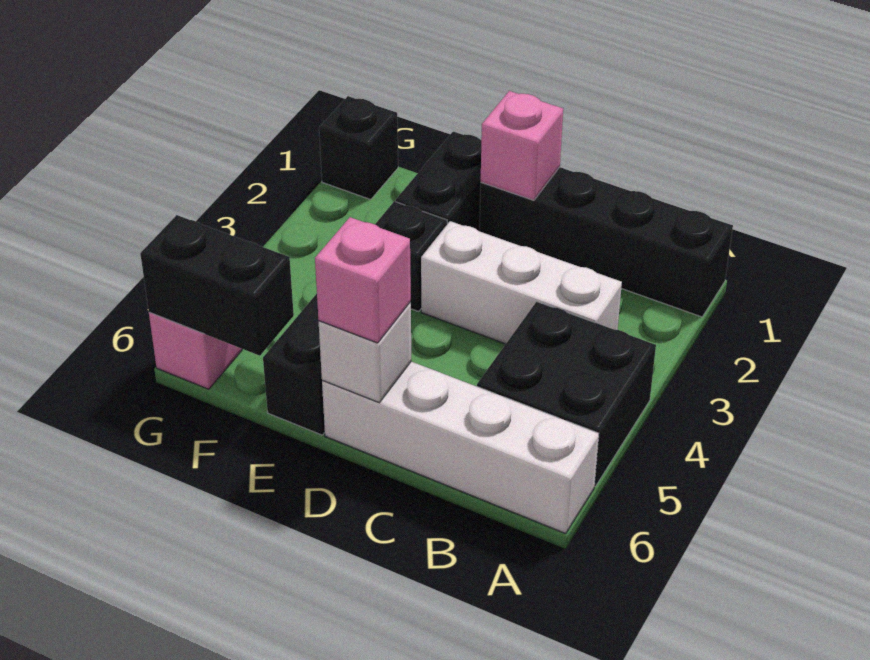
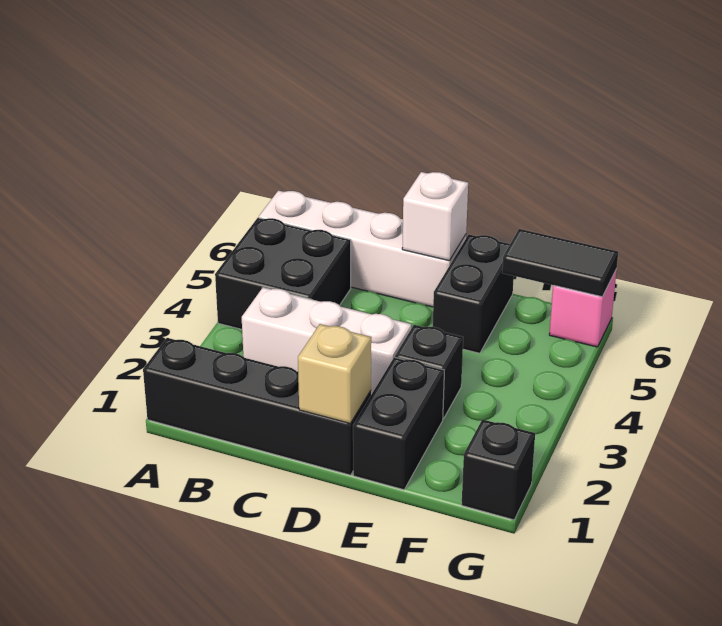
pink 1x1 brick [481,91,563,200] -> tan 1x1 brick [298,324,371,424]
pink 1x1 brick [315,217,411,343] -> none
black 1x2 brick [140,215,294,356] -> black 1x2 tile [502,229,618,297]

